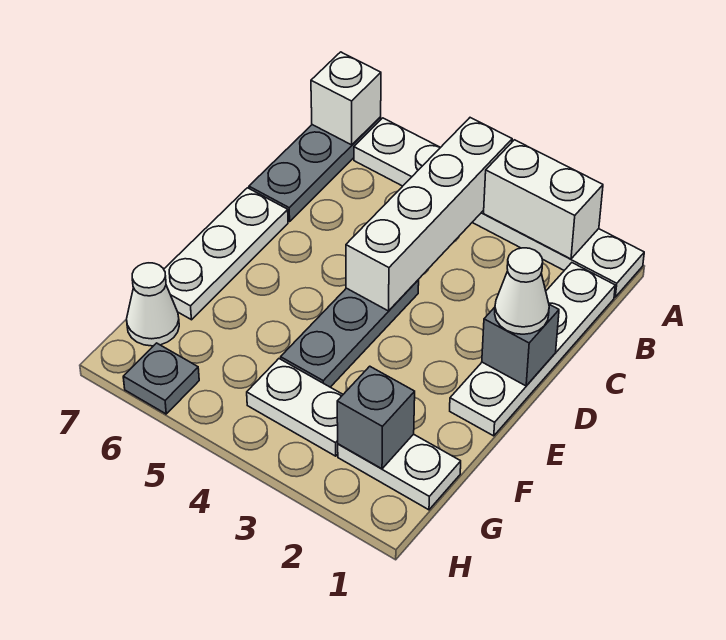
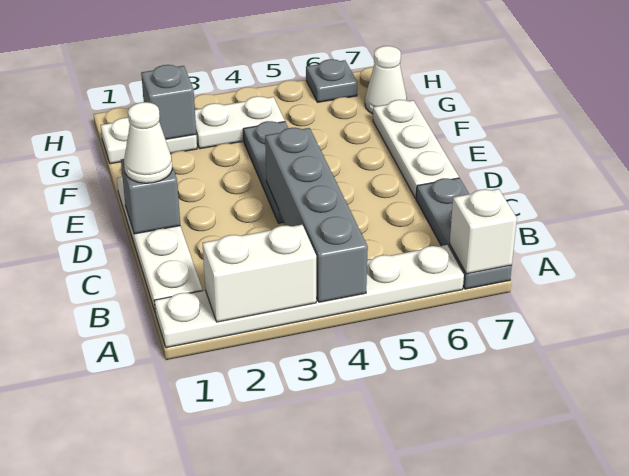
white 1x4 brick [346,118,512,311] -> grey 1x4 brick [265,128,368,302]

